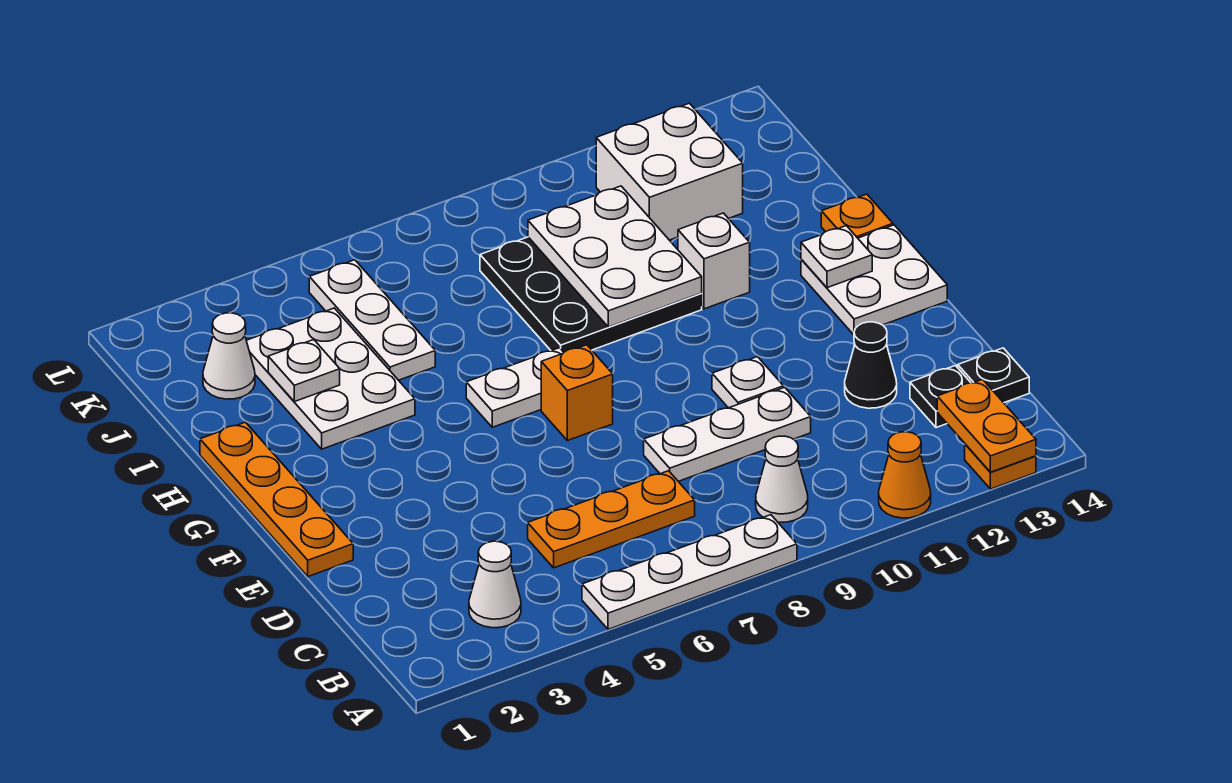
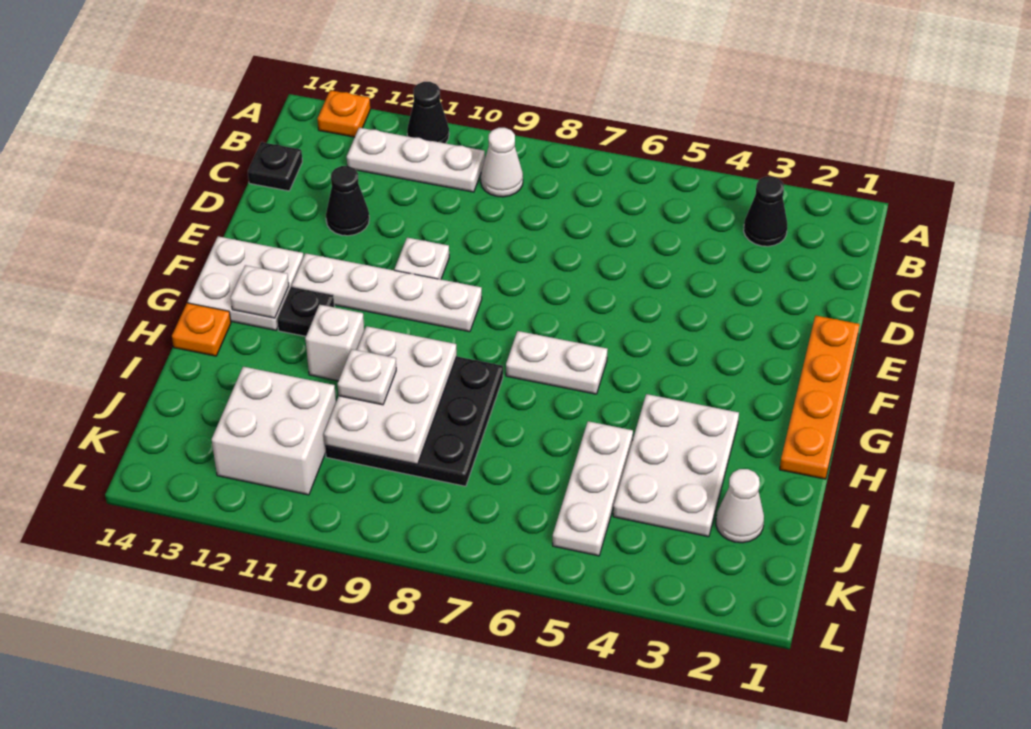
white 1x4 plate [582,515,797,629] -> white 1x4 plate moved to [292,253,482,332]
orange 1x1 cone [879,432,931,518] -> black 1x1 cone [407,82,449,143]
orange 1x2 plate [937,379,1036,472] -> none
white 1x1 cone [469,541,521,628] -> black 1x1 cone [744,177,787,246]
orange 1x3 plate [528,471,695,568] -> none
black 1x1 plate [910,366,971,428] -> black 1x1 plate moved to [277,287,335,336]
white 1x3 plate [644,387,811,481] -> white 1x3 plate moved to [347,128,485,192]
orange 1x1 brick [541,345,613,441] -> none
white 1x1 plate [268,340,340,402] -> white 1x1 plate moved to [338,349,396,405]

